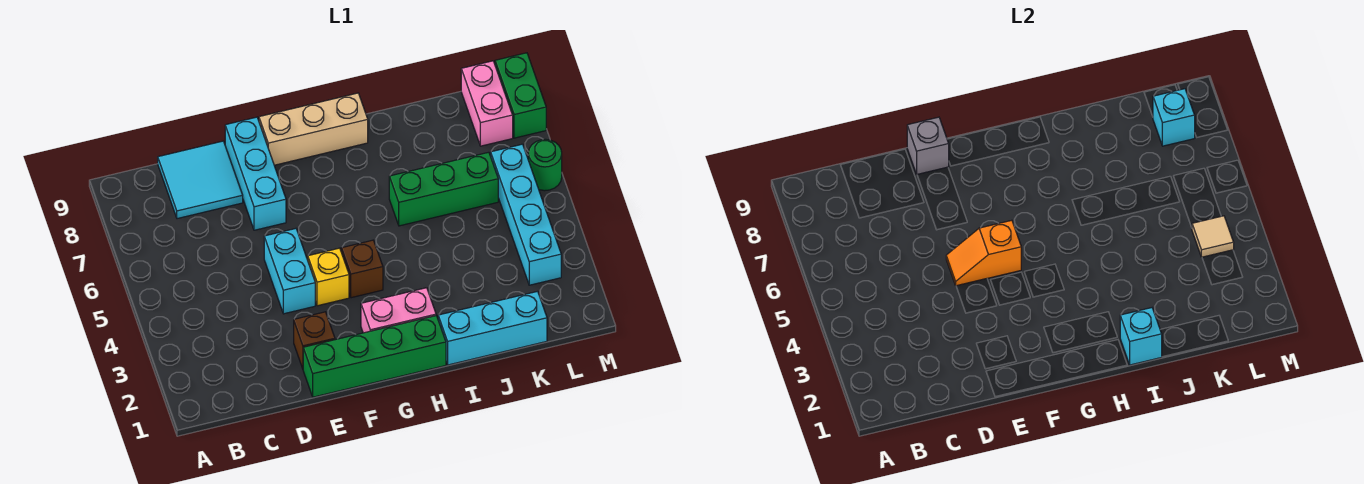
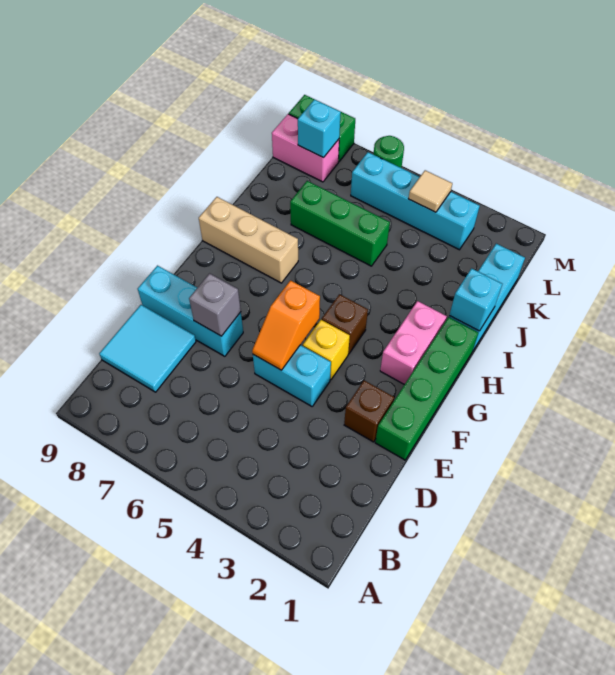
grey 1x1 brick [907,117,949,174] -> grey 1x1 brick moved to [189,274,241,336]
tan 1x3 brick [259,93,368,165] -> tan 1x3 brick turned to [199,197,298,283]
green 1x3 brick [389,152,498,226] -> green 1x3 brick turned to [290,181,390,266]

